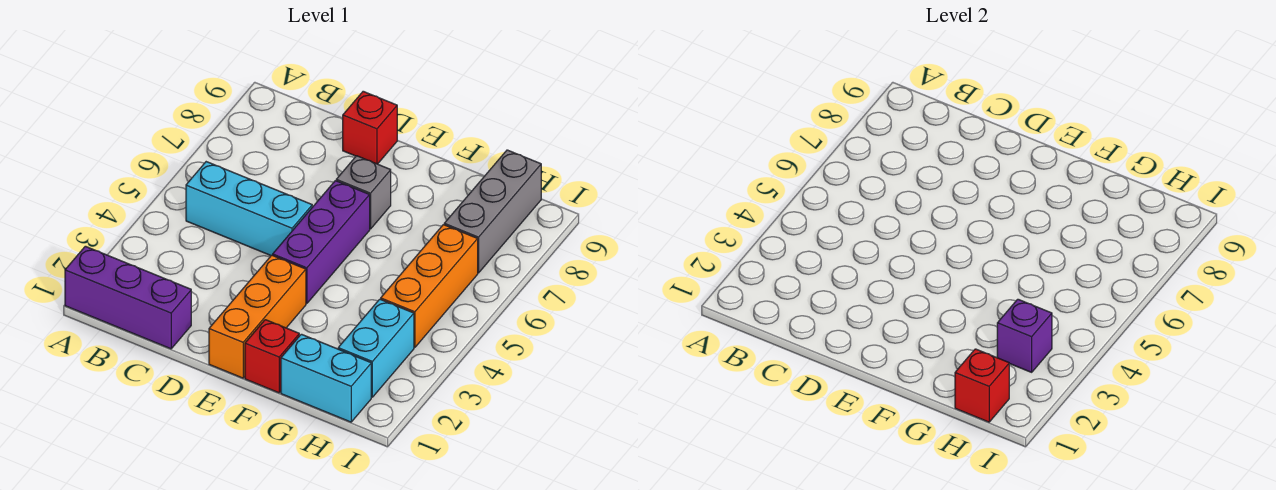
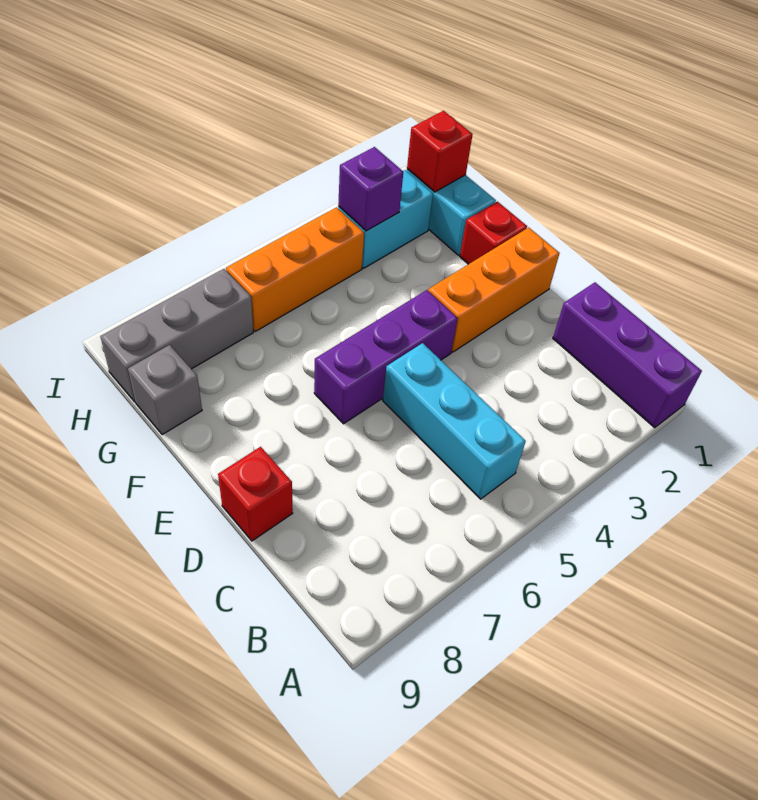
grey 1x1 brick [336,156,391,229] -> grey 1x1 brick moved to [128,345,202,435]

